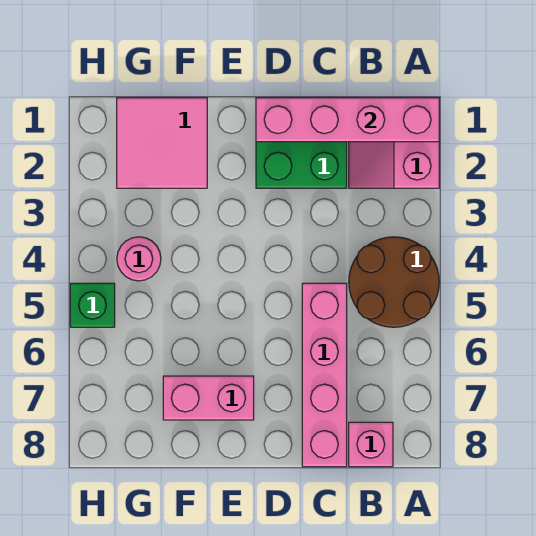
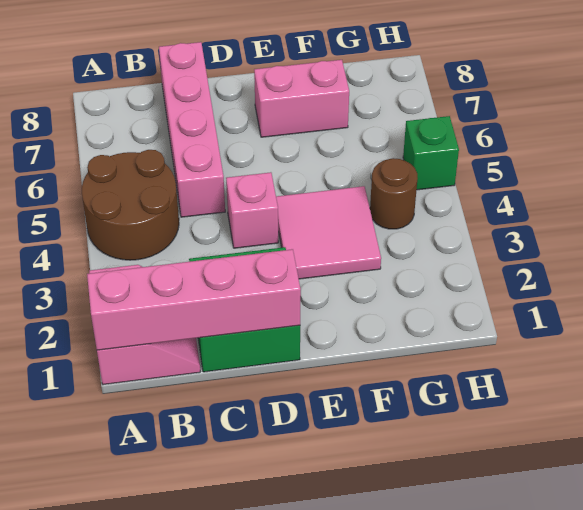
pink 1x1 brick [349,422,393,467] -> pink 1x1 brick moved to [226,172,278,248]
pink 2x2 tile [117,98,207,188] -> pink 2x2 tile moved to [276,186,381,279]
pink 1x1 round brick [117,237,161,281] -> brown 1x1 round brick [370,158,418,229]

